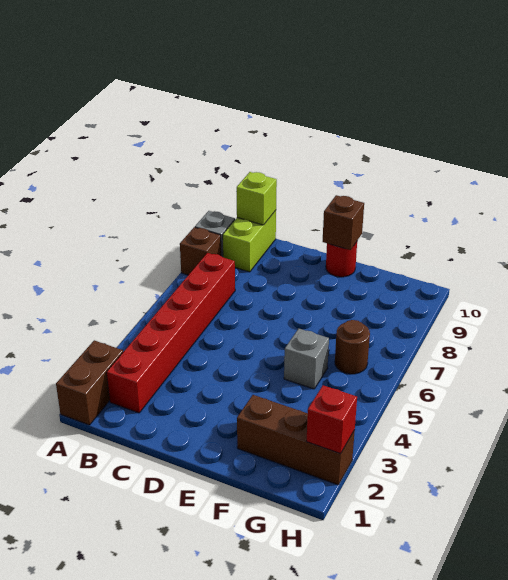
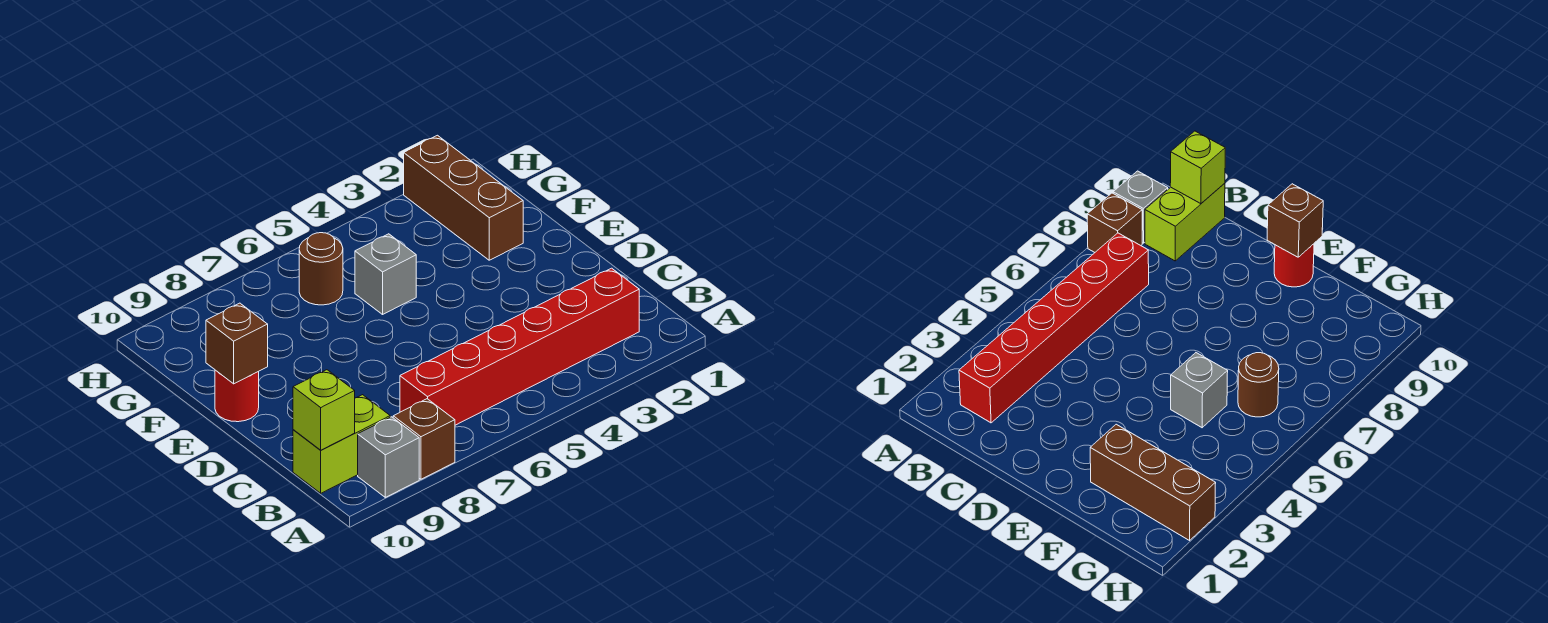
brown 1x2 brick [56,340,123,425] -> none
red 1x1 brick [307,385,357,454] -> none

